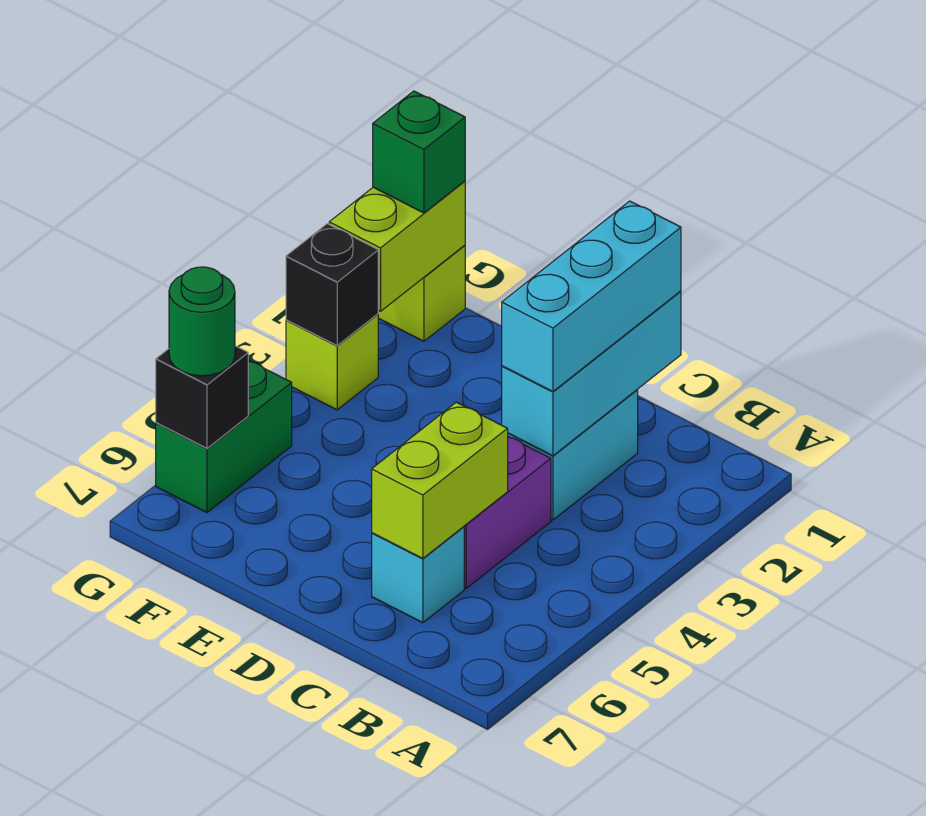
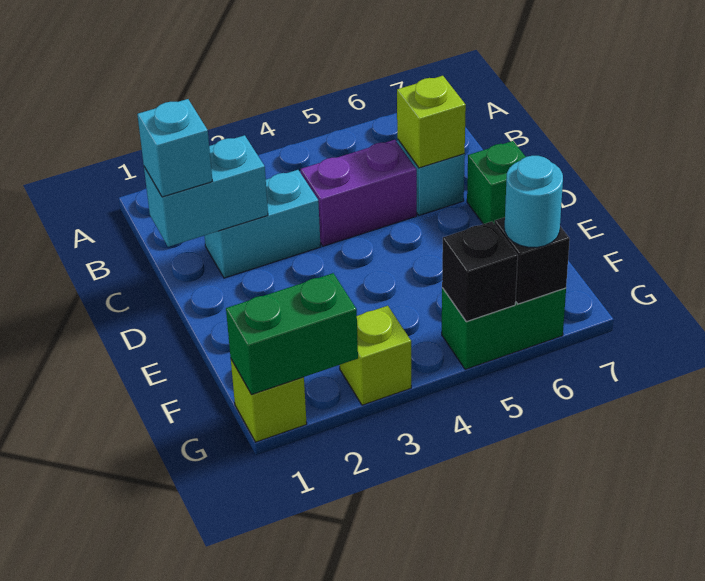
cyan 1x3 brick [502,291,681,456] -> cyan 1x2 brick [144,135,268,247]
cyan 1x3 brick [502,201,681,392] -> cyan 1x1 brick [137,99,212,197]
lime 1x2 brick [372,402,508,558] -> lime 1x1 brick [397,76,466,168]
lime 1x2 brick [329,181,465,311] -> green 1x2 brick [226,273,358,394]
green 1x1 brick [373,91,465,213] -> green 1x1 brick moved to [467,141,526,224]
black 1x1 brick [286,224,378,346] -> black 1x1 brick moved to [442,222,518,322]
green 1x1 round brick [169,267,235,376] -> cyan 1x1 round brick [505,156,563,248]

